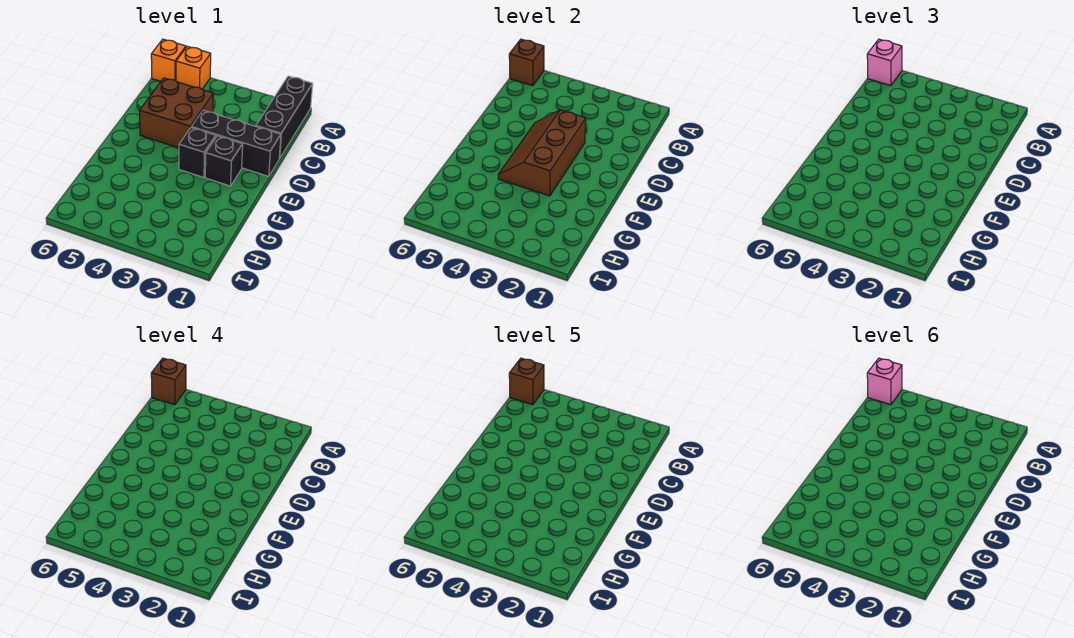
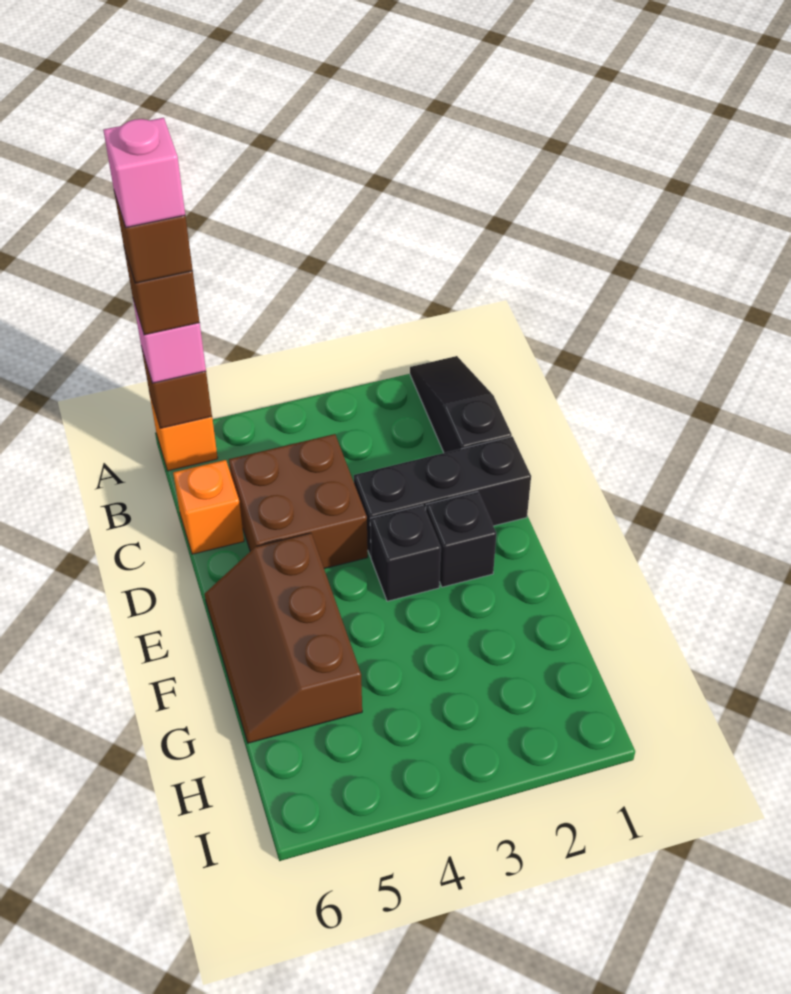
black 1x3 brick [256,76,313,158] -> black 1x3 slope [410,356,512,453]
orange 1x1 brick [176,46,211,89] -> orange 1x1 brick moved to [173,460,244,554]
brown 2x3 slope [498,110,586,196] -> brown 2x3 slope moved to [205,533,362,743]

